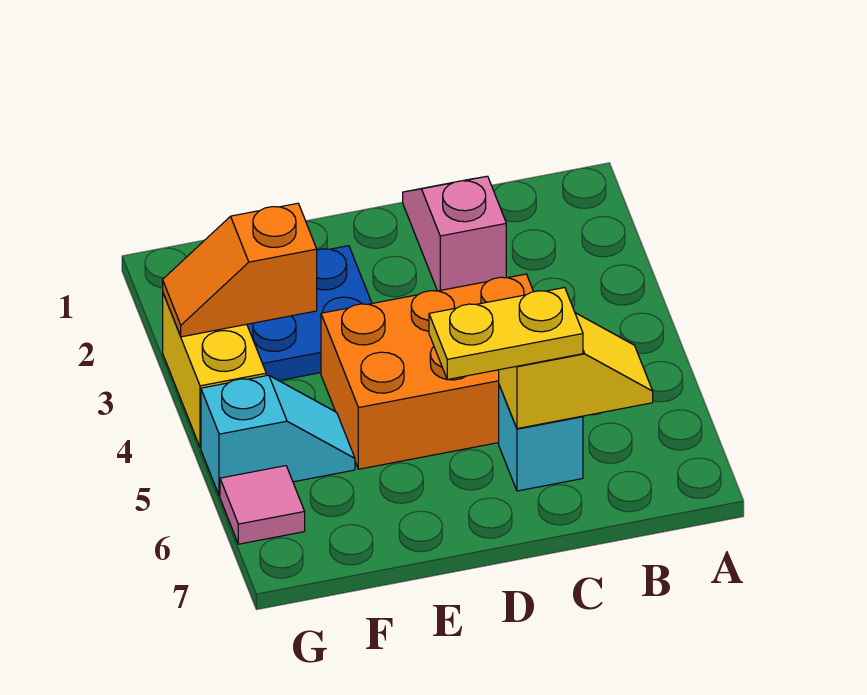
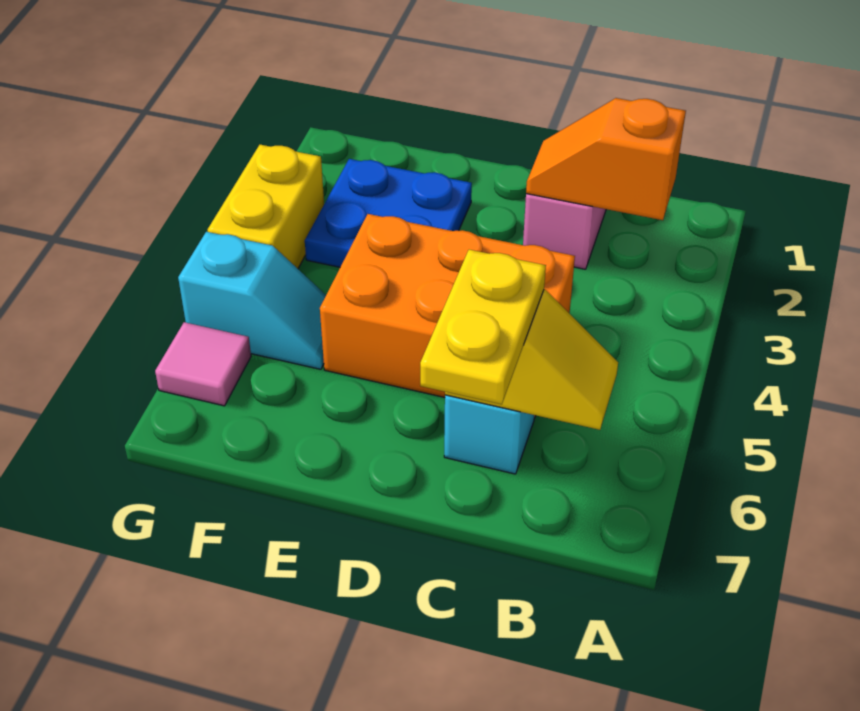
yellow 1x2 plate [429,288,583,380] -> yellow 1x2 plate turned to [420,250,546,404]
orange 1x2 slope [163,203,317,337] -> orange 1x2 slope moved to [526,98,686,220]

